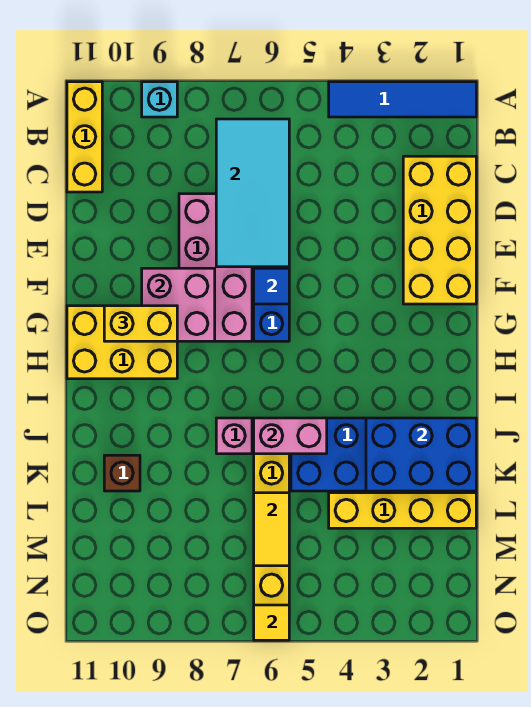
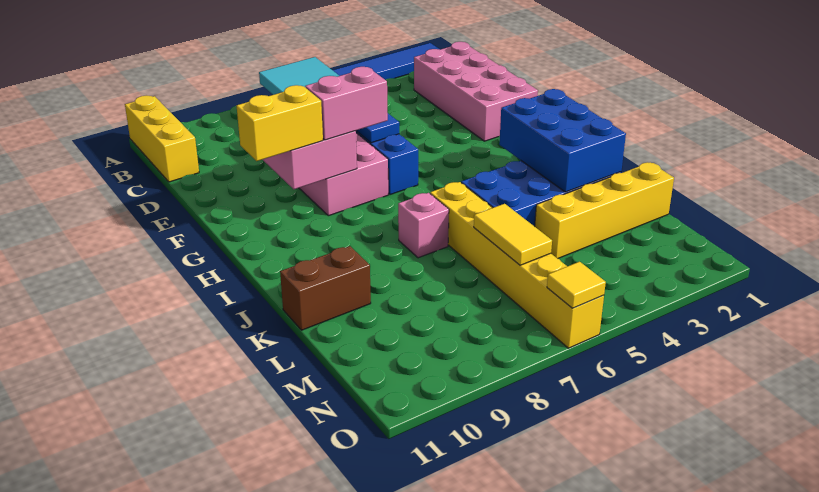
cyan 1x1 brick [142,82,177,117] -> none
yellow 2x4 brick [403,156,476,304] -> pink 2x4 brick [414,42,538,141]
yellow 2x3 brick [67,306,177,379] -> none
blue 2x3 brick [366,418,476,491] -> blue 2x3 brick turned to [499,89,626,192]
pink 1x2 brick [254,418,327,454] -> pink 1x2 brick moved to [305,67,388,140]
brown 1x1 brick [104,455,140,491] -> brown 1x2 brick [280,246,371,330]

